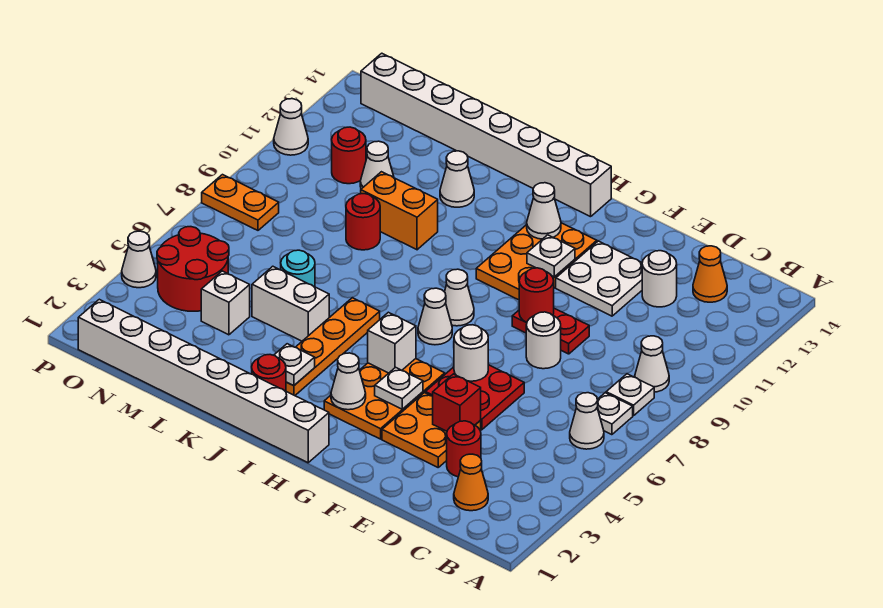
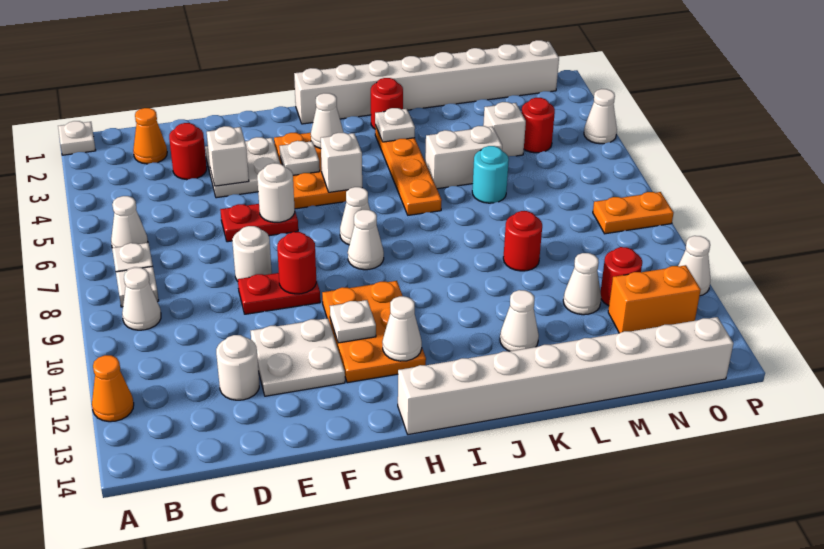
none -> white 1x1 plate [58,121,96,155]
orange 1x1 cone [693,246,727,302] -> orange 1x1 cone moved to [92,355,134,422]
orange 2x2 plate [382,393,481,467] -> white 2x2 plate [205,137,280,198]
red 1x1 brick [433,374,481,431] -> white 1x1 brick [207,126,249,186]
red 2x2 plate [425,365,524,430] -> red 1x2 plate [220,204,298,242]
orange 1x2 brick [361,172,438,250] -> orange 1x2 brick moved to [608,265,701,333]
red 2x2 round brick [157,227,229,311] -> red 1x1 round brick [521,97,555,153]

